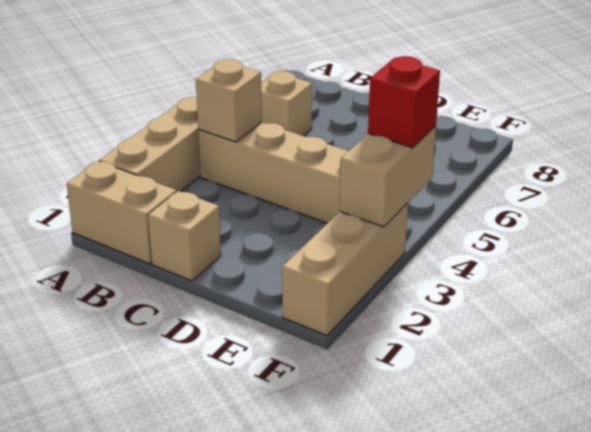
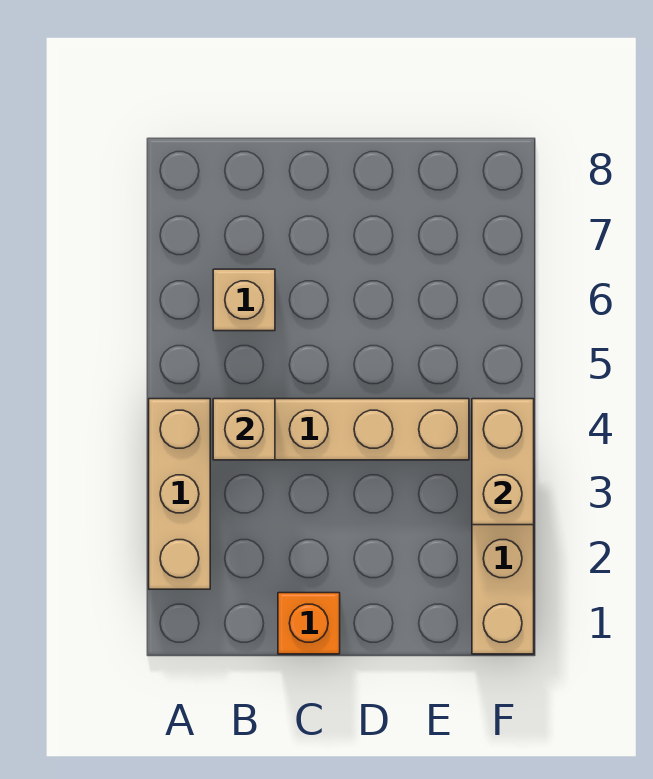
tan 1x2 brick [67,161,176,264] -> none
tan 1x1 brick [148,191,221,281] -> orange 1x1 brick [278,593,340,654]
red 1x1 brick [368,56,440,148] -> none

